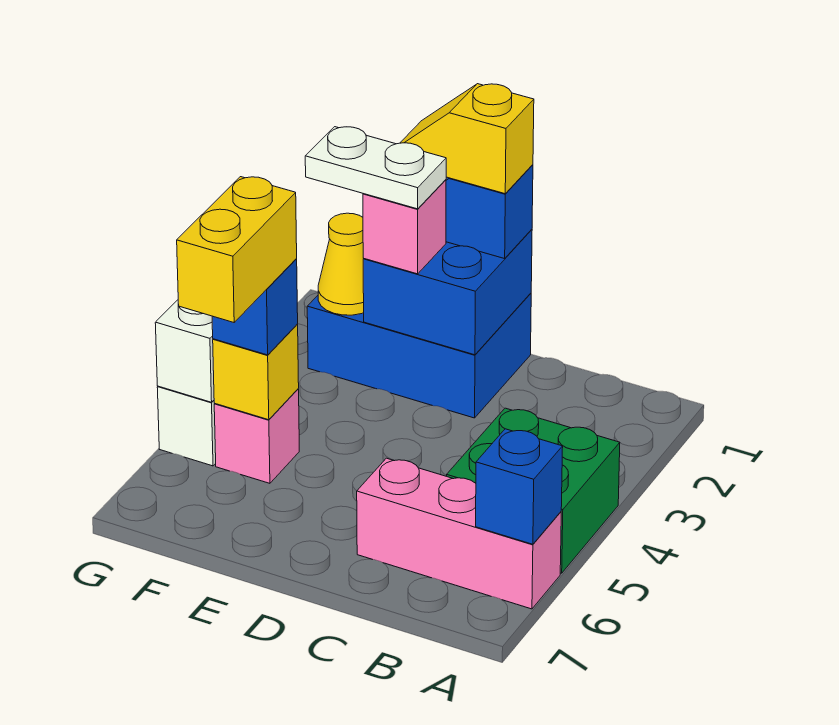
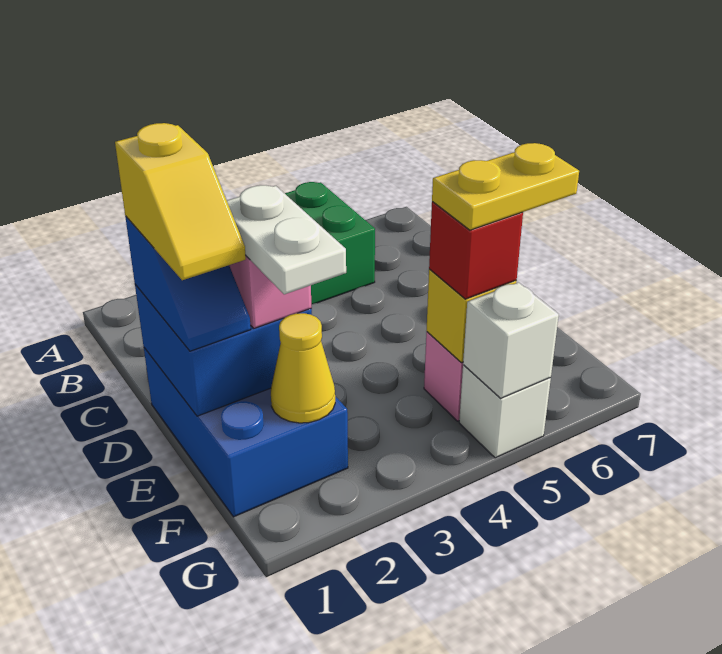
pink 1x3 brick [357,458,561,609] -> none
blue 1x1 brick [476,429,563,544] -> none
blue 1x1 brick [212,259,298,355] -> red 1x1 brick [429,202,523,299]
yellow 1x2 brick [177,177,297,322] -> yellow 1x2 plate [432,143,579,230]

